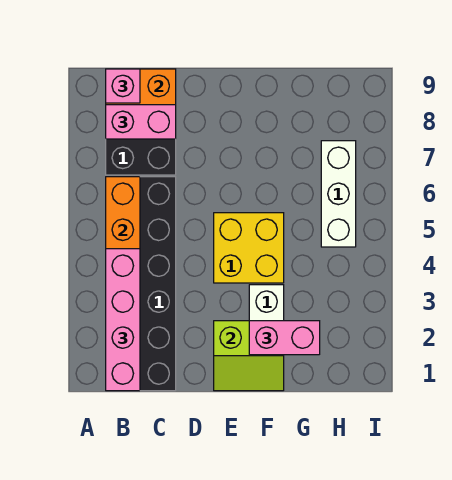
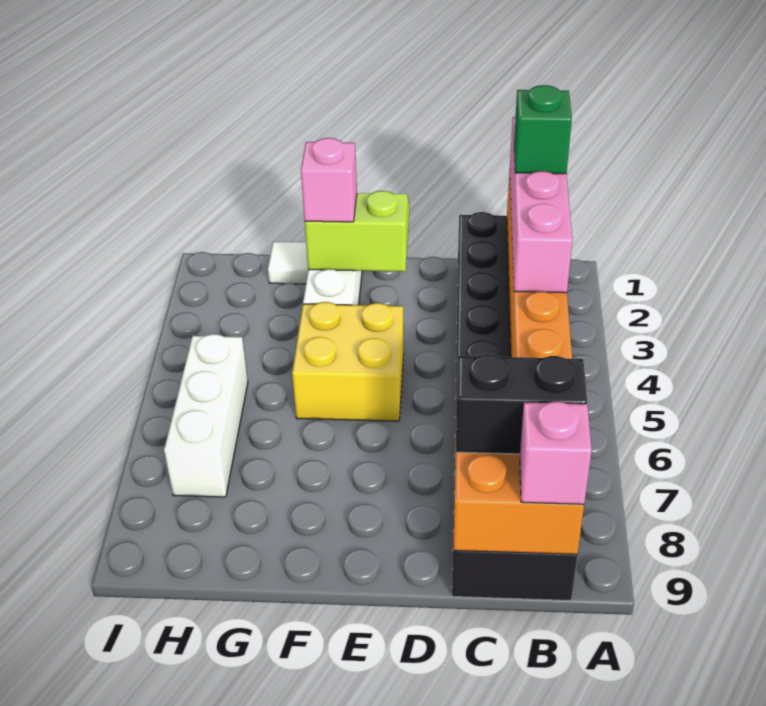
none -> green 1x1 brick [514,85,572,174]
pink 1x2 brick [106,105,176,139] -> black 1x2 brick [456,354,587,454]
pink 1x2 brick [249,321,320,355] -> pink 1x1 brick [301,138,357,222]
none -> white 1x1 tile [268,241,308,284]

